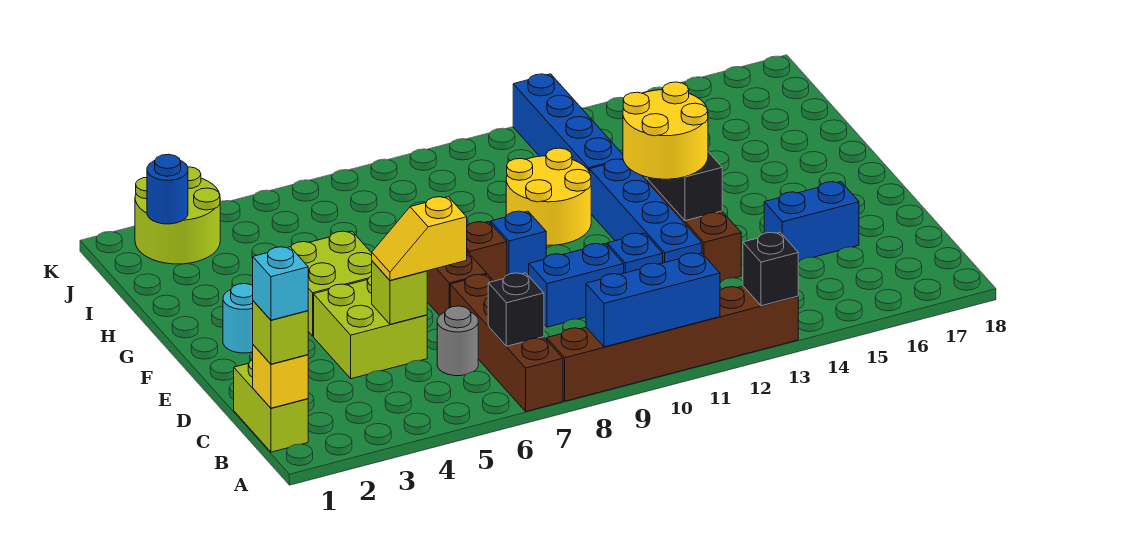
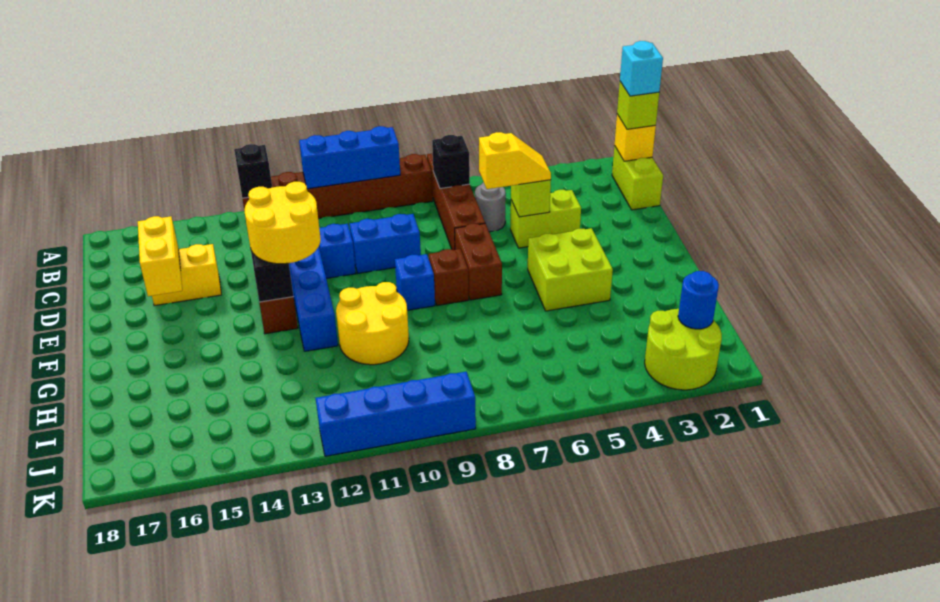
lime 2x2 brick [314,276,427,379] -> lime 1x2 brick [510,190,581,248]
blue 1x2 brick [764,182,859,261] -> yellow 1x2 brick [152,244,221,306]
none -> yellow 1x2 brick [138,216,182,296]
cyan 1x1 round brick [223,284,253,353] -> none
blue 1x4 brick [513,74,623,170] -> blue 1x4 brick turned to [316,372,476,456]

